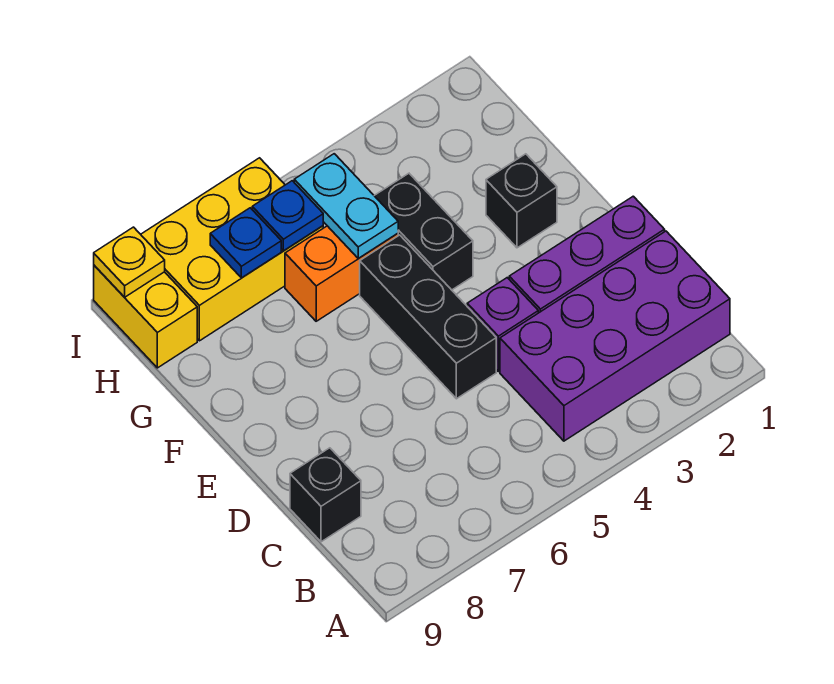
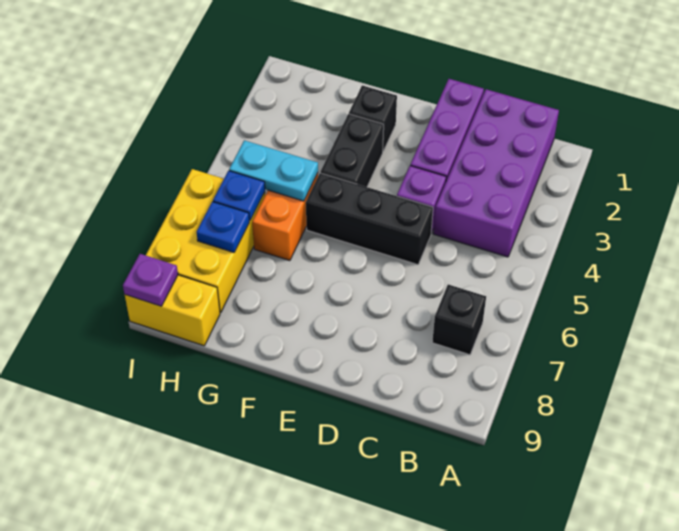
black 1x1 brick [290,448,361,542] -> black 1x1 brick moved to [432,285,486,355]
black 1x2 brick [374,173,473,290] -> black 1x2 brick turned to [321,114,384,187]
yellow 1x1 plate [94,227,165,297] -> purple 1x1 plate [123,254,178,306]

